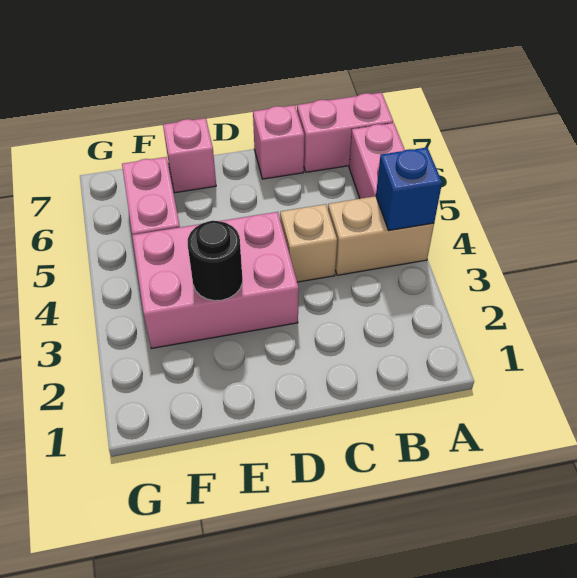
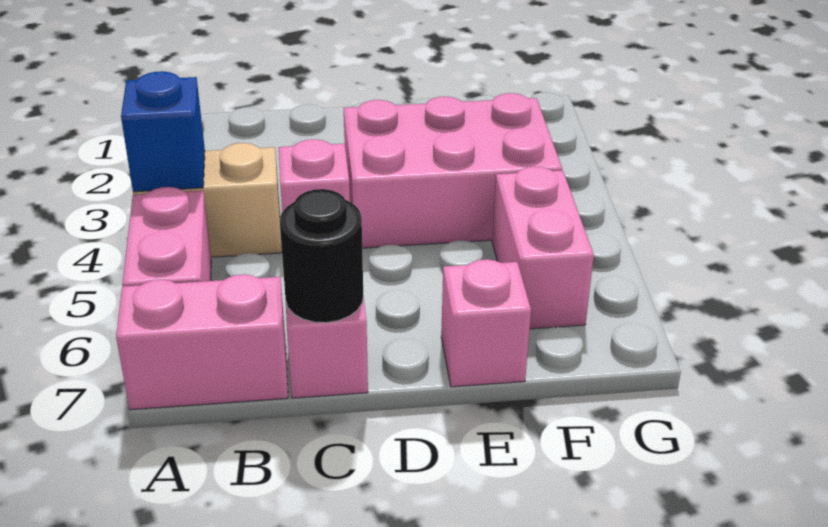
tan 1x1 brick [280,204,337,282] -> pink 1x1 brick [279,139,350,212]
black 1x1 round brick [188,221,242,301] -> black 1x1 round brick moved to [280,189,363,323]

